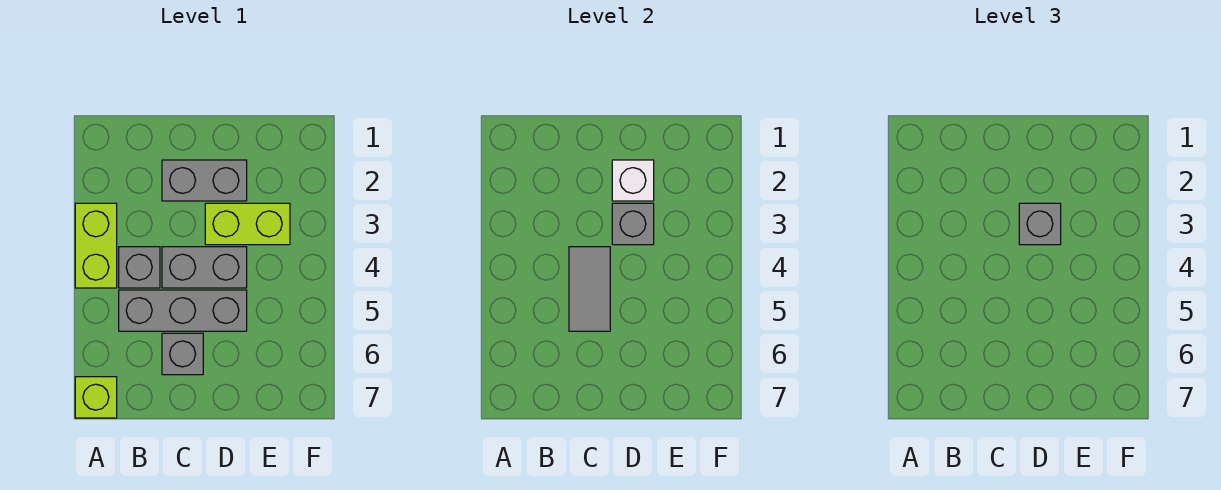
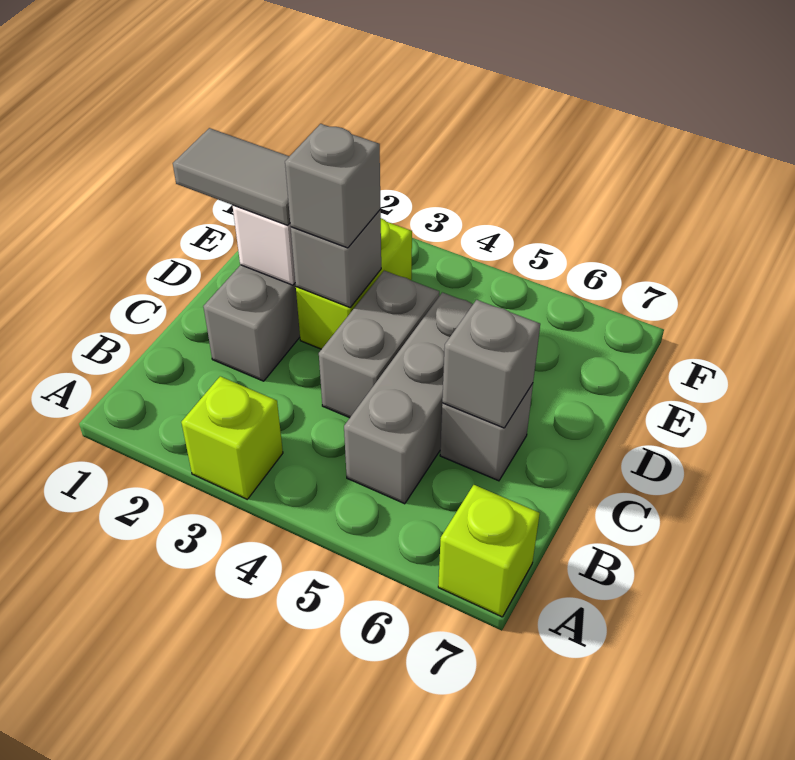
lime 1x2 brick [75,203,117,288] -> lime 1x1 brick [181,376,283,499]
grey 1x1 brick [119,247,160,288] -> grey 1x1 brick moved to [442,300,540,428]
grey 1x2 tile [569,247,610,331] -> grey 1x2 tile moved to [173,128,290,225]

